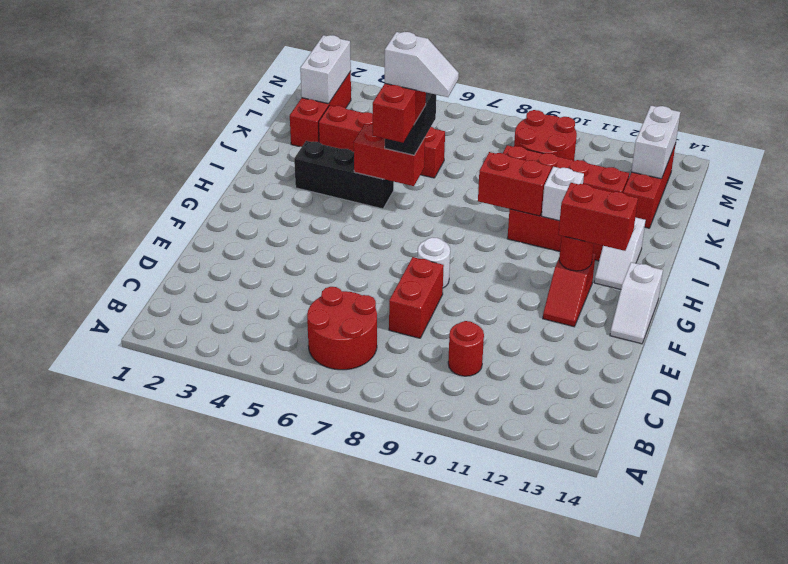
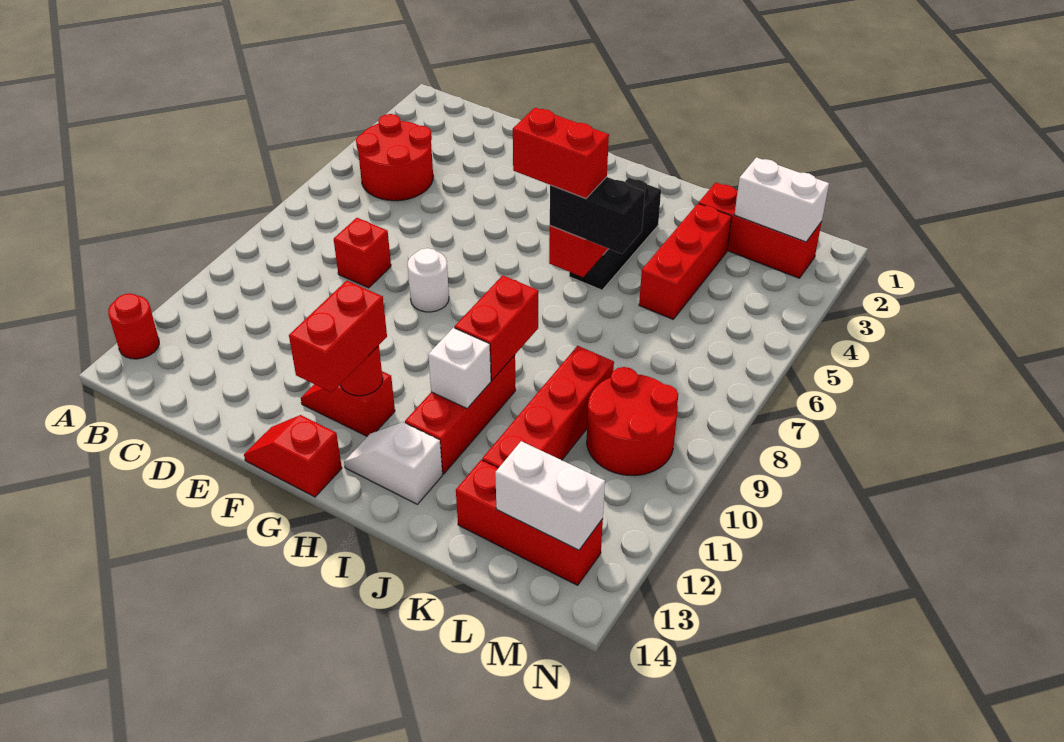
red 2x2 round brick [307,287,377,370] -> red 2x2 round brick moved to [356,114,433,201]
red 1x1 round brick [448,321,484,376] -> red 1x1 round brick moved to [108,294,159,359]
red 1x2 brick [389,257,444,338] -> red 1x1 brick [334,218,391,288]
white 1x2 slope [610,262,663,344] -> red 1x2 slope [244,415,342,497]
white 1x2 slope [385,32,459,97] -> none
red 1x4 brick [319,105,445,178] -> red 1x3 brick [639,203,732,319]

